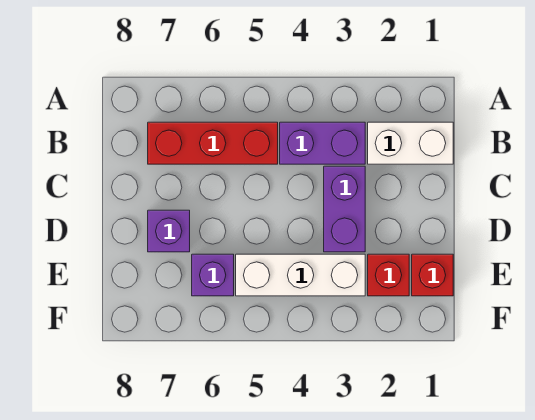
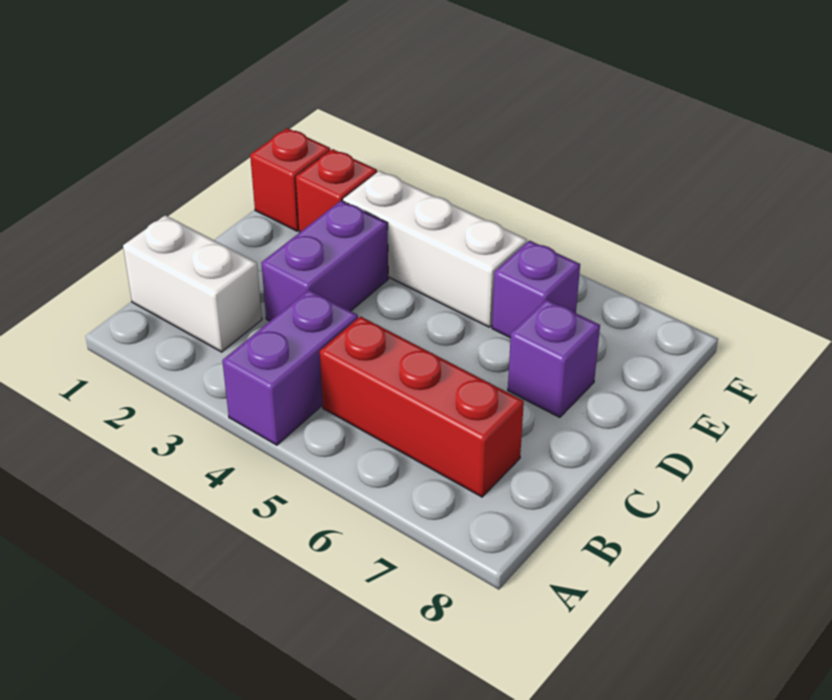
purple 1x2 brick [280,122,365,164] -> purple 1x2 brick turned to [222,290,358,445]

